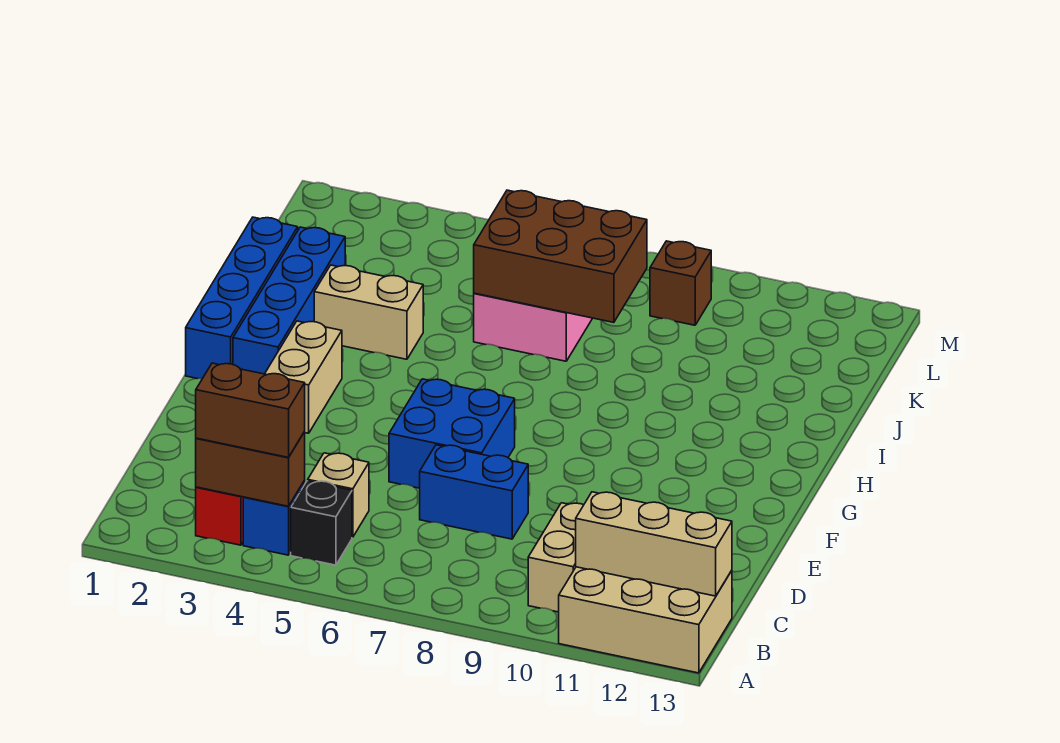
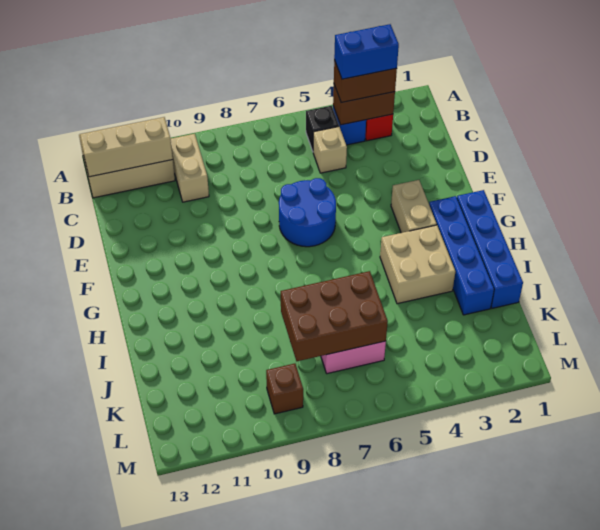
blue 1x2 brick [420,445,528,539] -> blue 1x2 brick moved to [334,24,399,79]
blue 2x2 brick [389,379,515,488] -> blue 2x2 round brick [279,178,336,247]
tan 1x2 brick [314,265,423,359] -> tan 2x2 brick [380,225,455,304]

